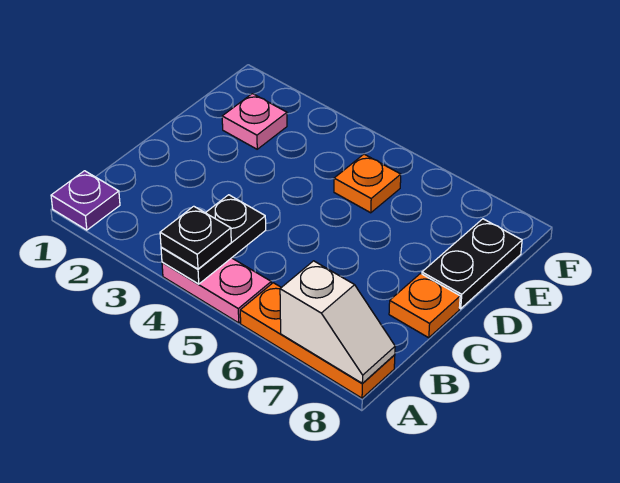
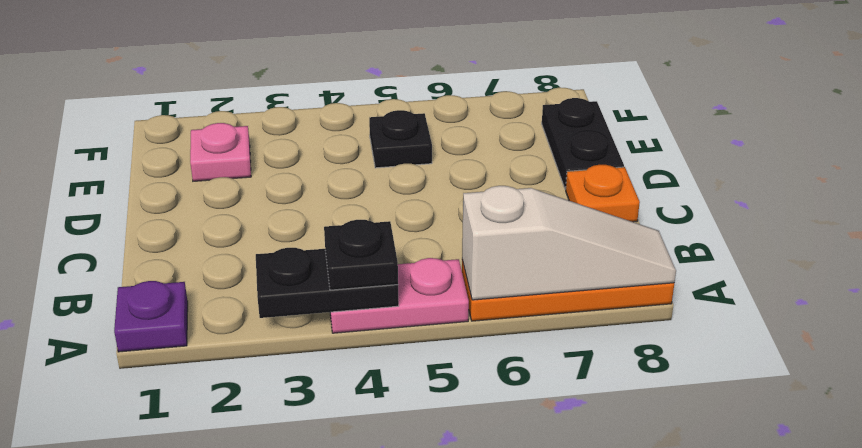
black 1x2 plate [161,195,266,284] -> black 1x2 plate turned to [256,248,399,318]
white 1x2 slope [280,261,395,383] -> white 1x3 slope [462,186,676,300]
orange 1x1 plate [334,154,401,213] -> black 1x1 plate [369,110,432,168]

